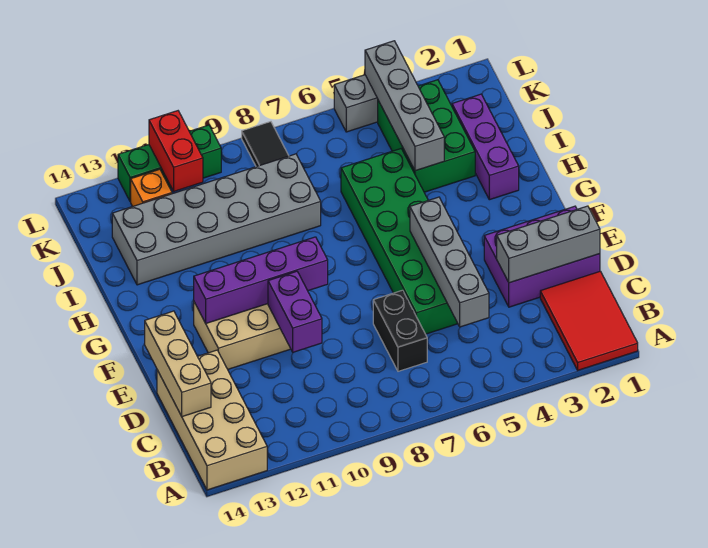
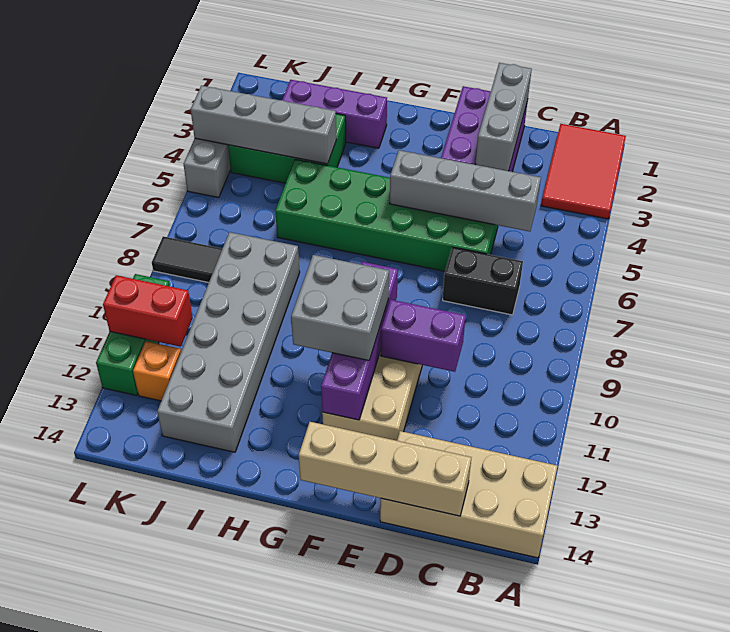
red 2x3 tile [540,271,638,370] -> red 2x3 tile turned to [541,124,626,219]
tan 1x3 brick [145,311,211,417] -> tan 1x4 brick [299,422,472,516]
none -> grey 2x2 brick [291,255,389,360]

